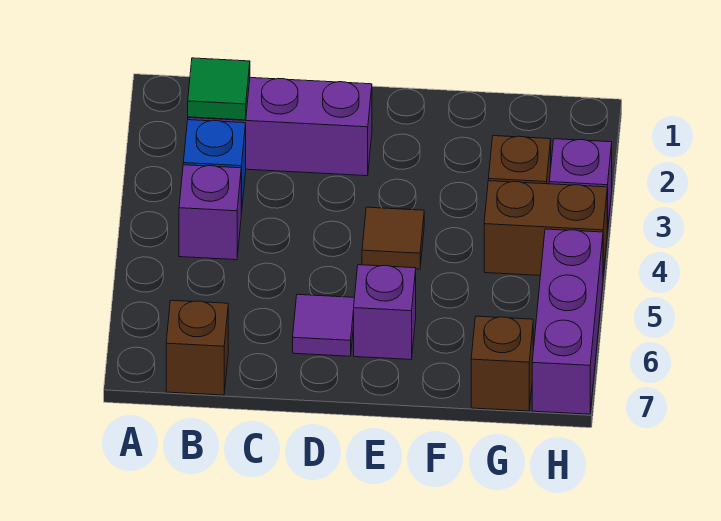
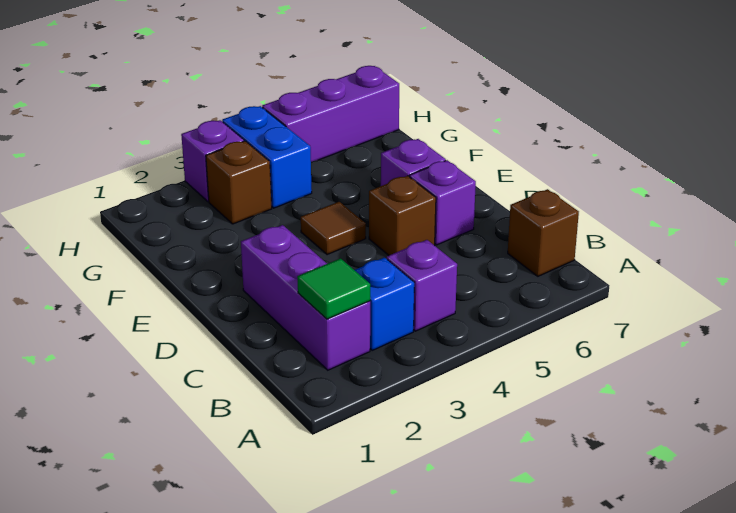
purple 1x1 tile [293,294,354,356] -> purple 1x1 brick [410,160,476,245]
brown 1x2 brick [484,181,607,276] -> blue 1x2 brick [222,106,312,208]
brown 1x1 brick [471,316,533,411] -> brown 1x1 brick moved to [369,176,436,255]

